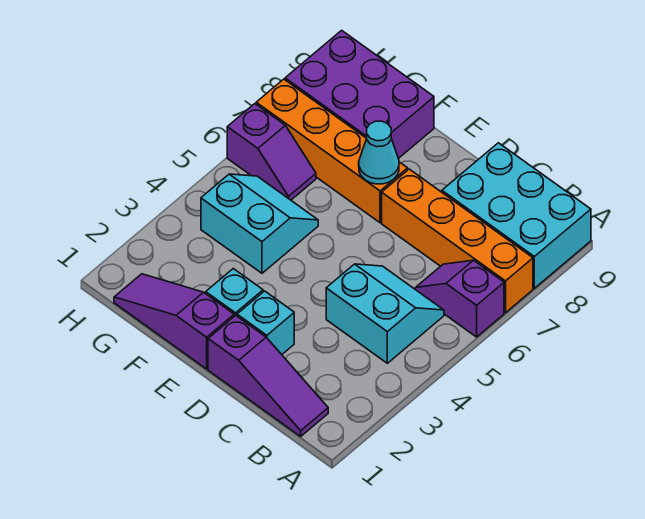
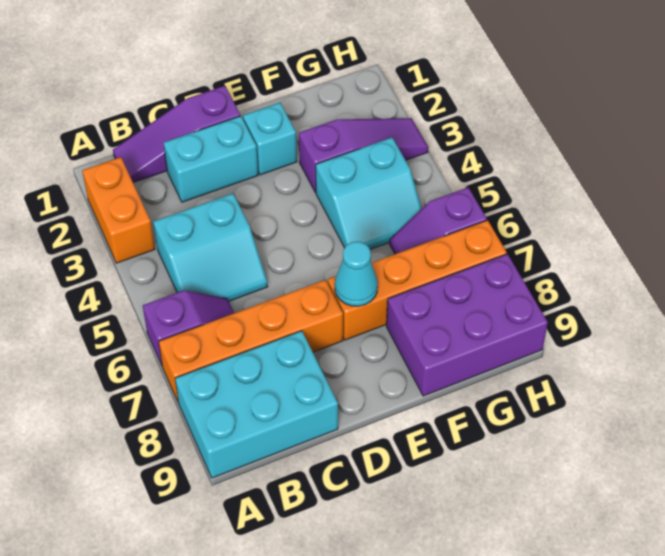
none -> orange 1x2 brick [82,157,155,263]
cyan 1x1 brick [237,291,294,355] -> cyan 1x2 brick [164,116,258,202]
purple 1x3 slope [114,274,234,369] -> purple 1x3 slope moved to [299,118,428,192]

